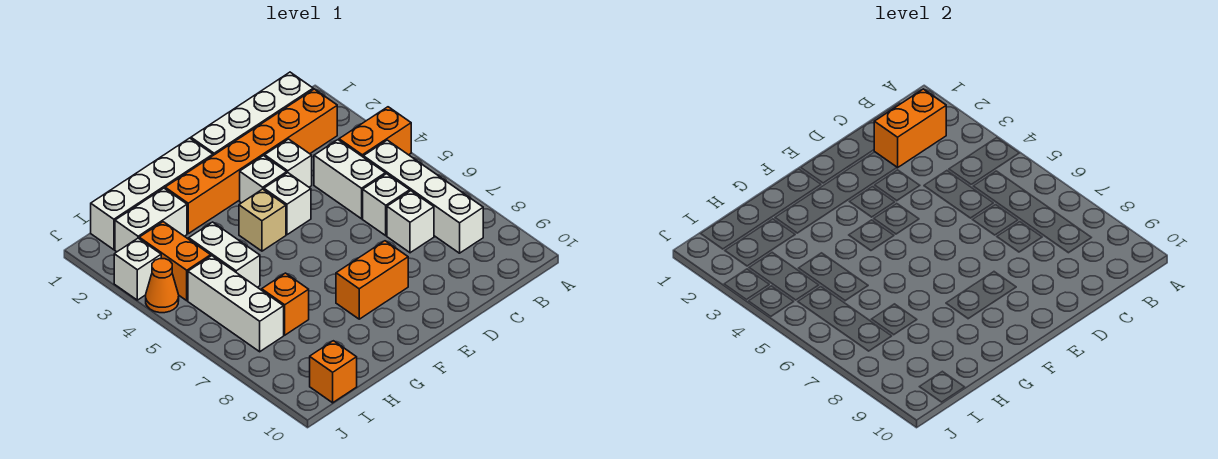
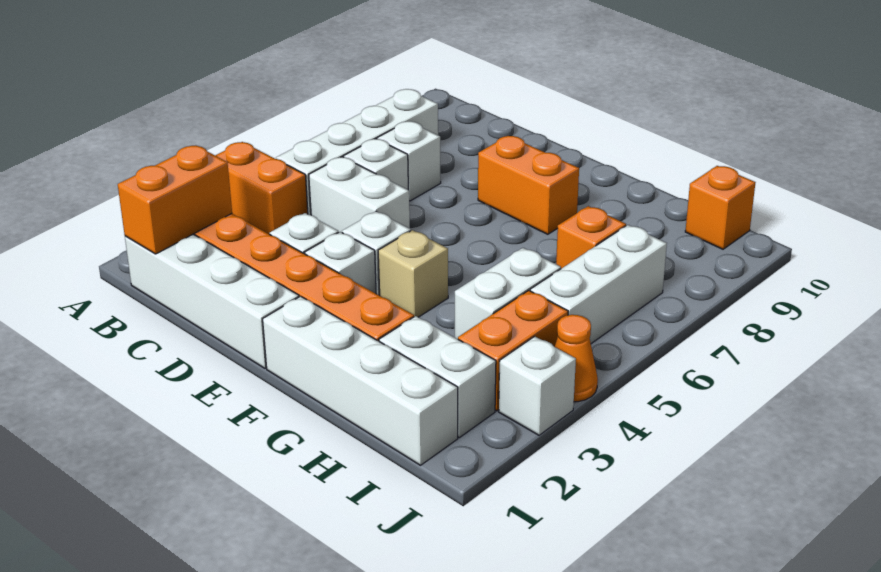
orange 1x2 brick [874,89,946,168] -> orange 1x2 brick turned to [118,145,232,254]
white 1x2 brick [314,140,385,219] -> white 1x2 brick turned to [309,157,410,232]

